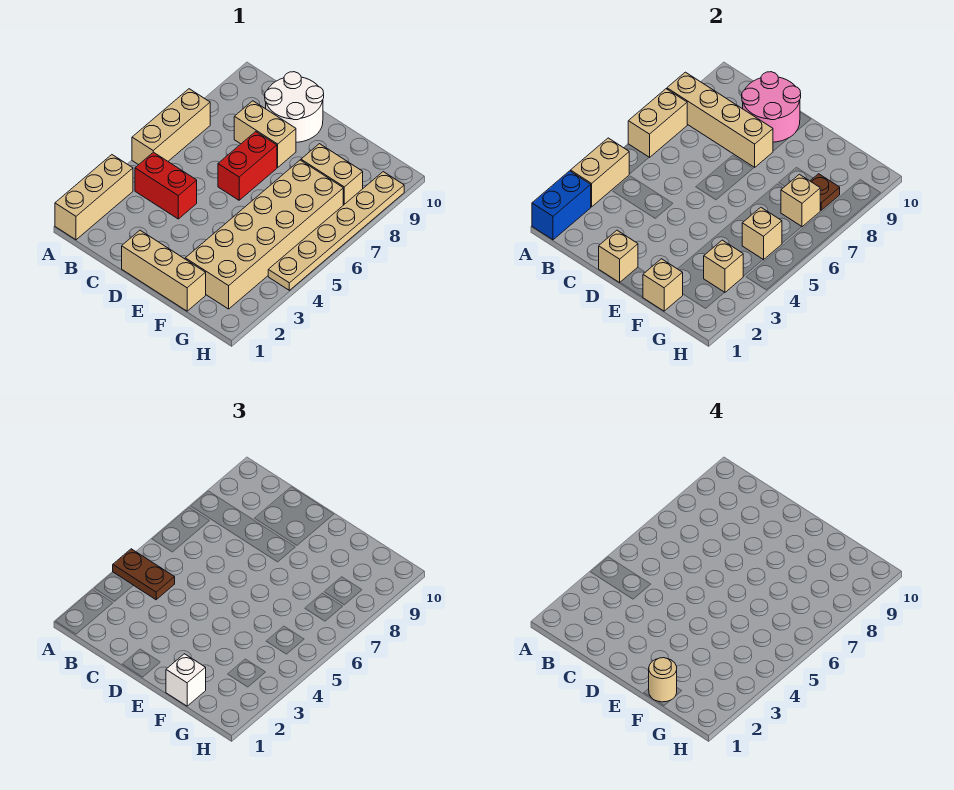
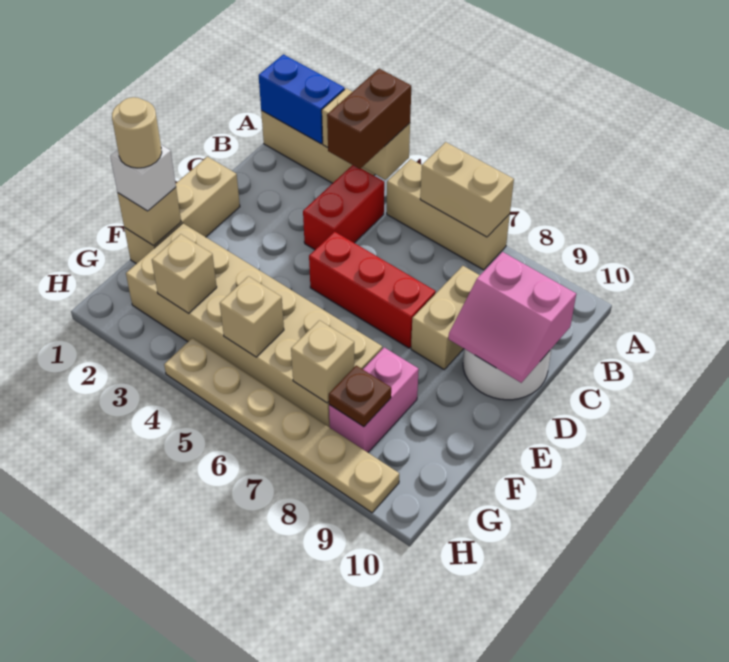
brown 1x2 plate [113,549,175,600] -> brown 1x2 brick [327,69,411,169]
tan 1x4 brick [667,72,773,167] -> none
pink 2x2 round brick [742,72,801,142] -> pink 2x2 slope [449,252,576,383]
tan 1x1 brick [599,230,638,282] -> none
red 1x2 brick [218,132,277,200] -> red 1x3 brick [309,231,436,348]
tan 1x2 brick [301,144,363,205] -> pink 1x2 brick [329,347,419,452]

